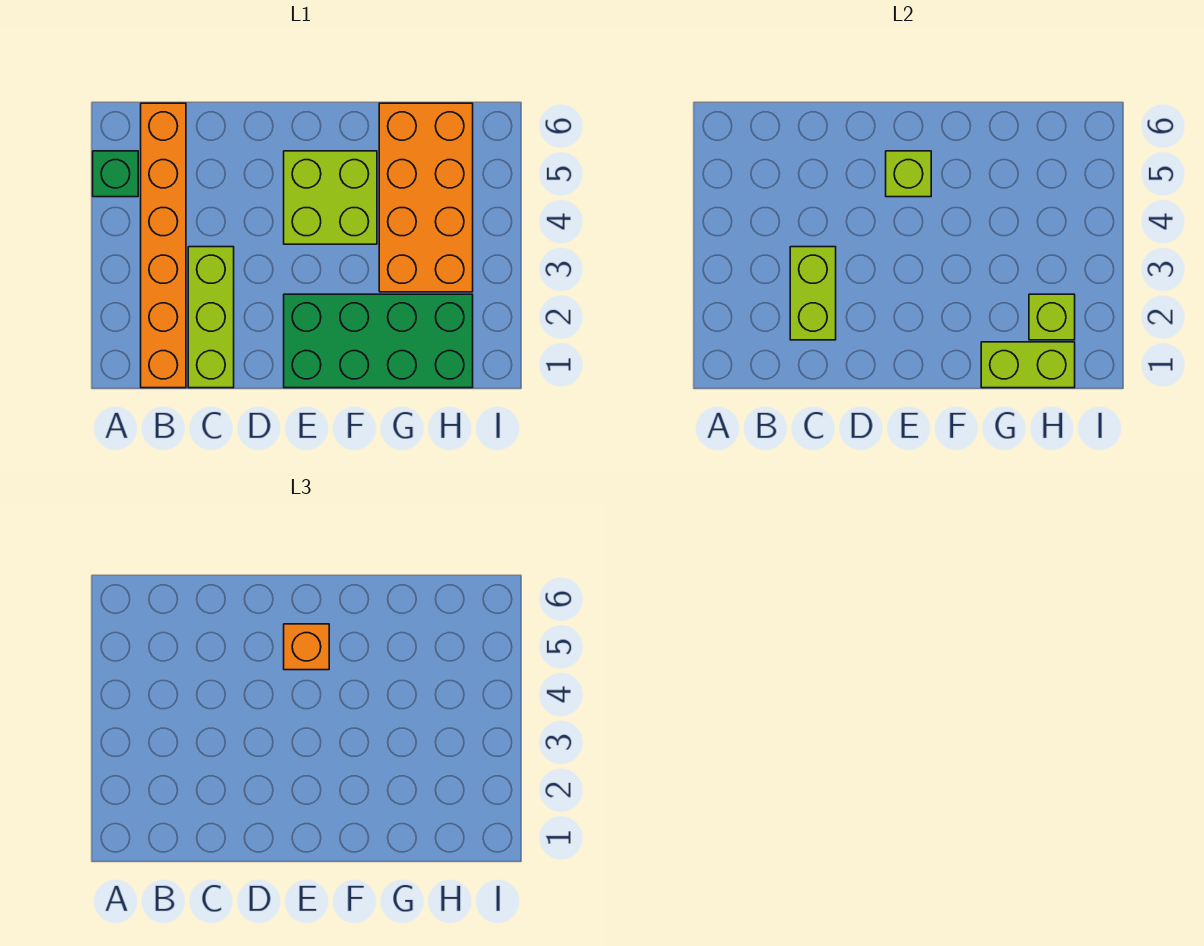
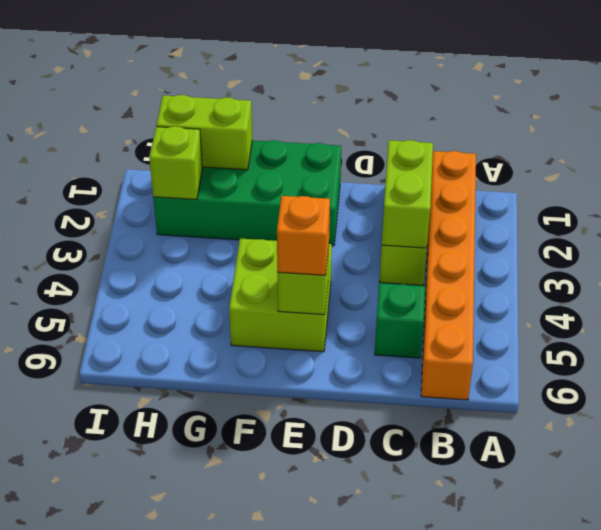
green 1x1 brick [93,151,138,197] -> green 1x1 brick moved to [375,283,425,358]
orange 2x4 brick [379,103,473,292] -> none

